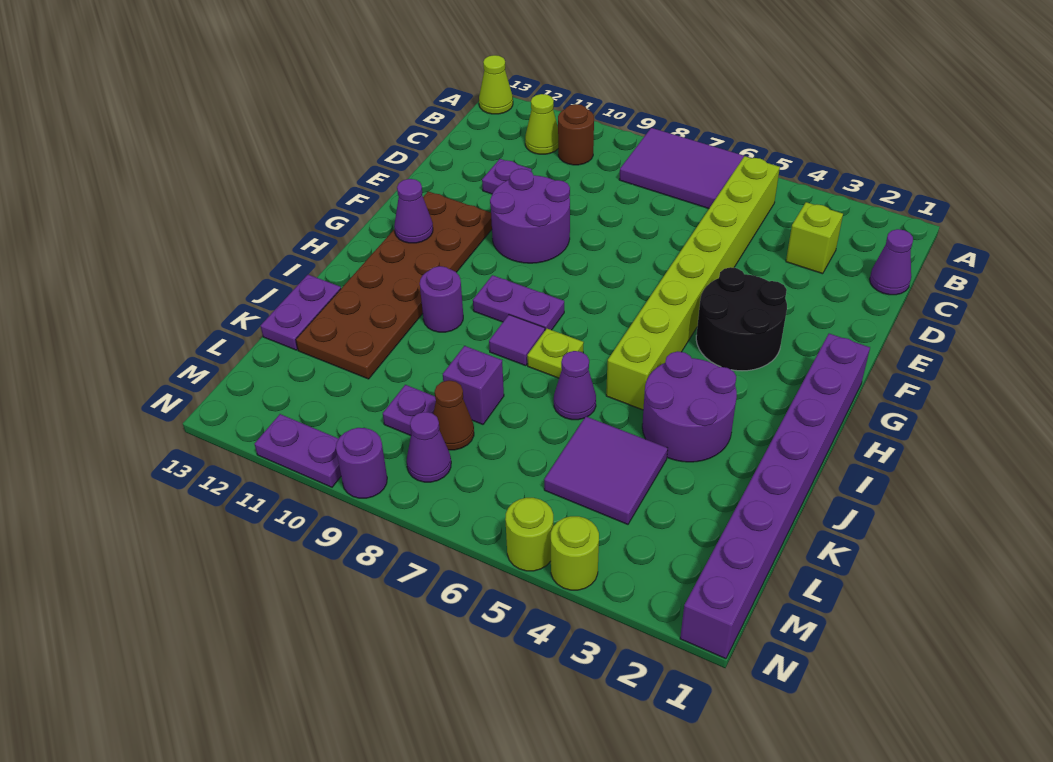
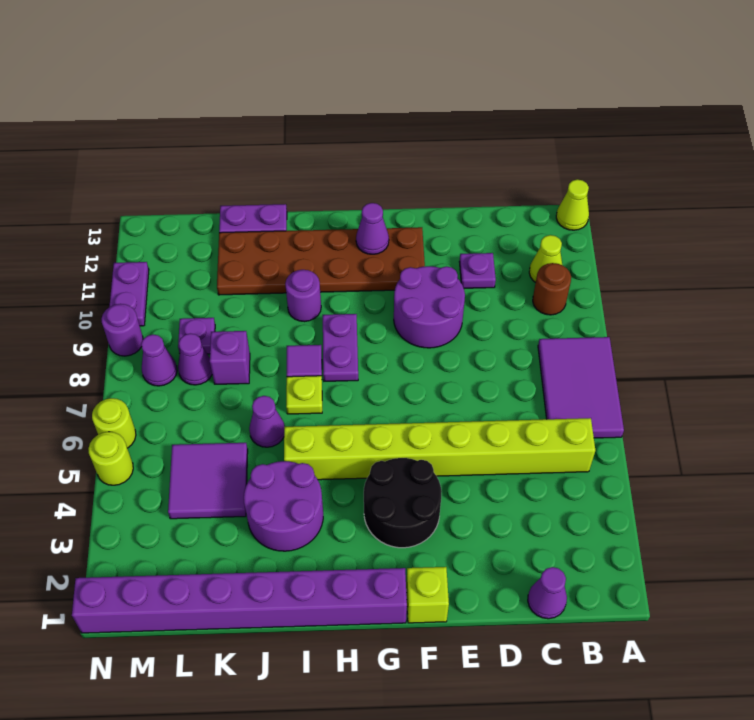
lime 1x1 brick [786,202,843,274] -> lime 1x1 brick moved to [406,567,449,623]
brown 1x1 cone [433,380,474,450] -> purple 1x1 cone [178,334,212,385]
lime 1x1 round brick [551,516,599,590] -> lime 1x1 round brick moved to [92,398,136,448]

